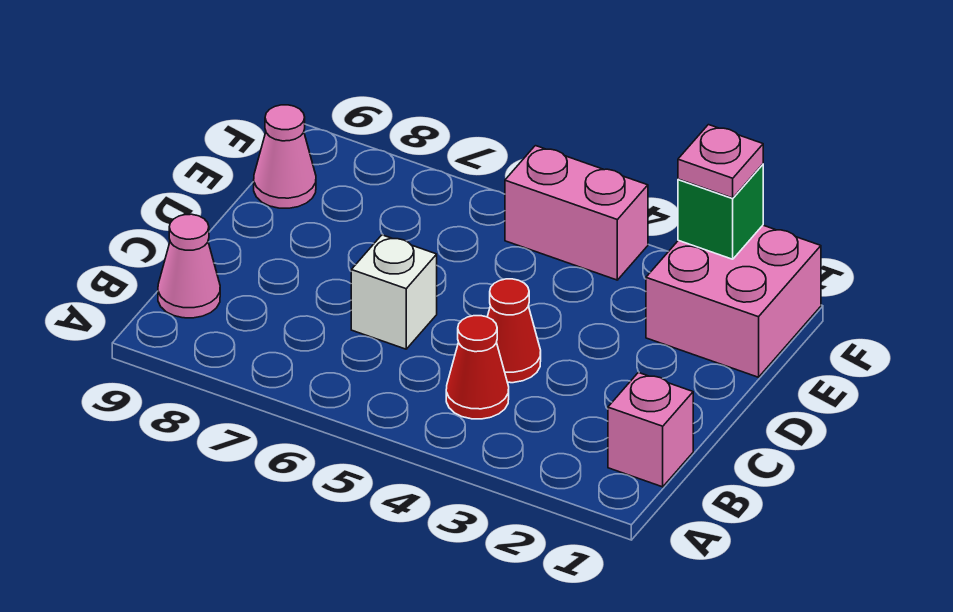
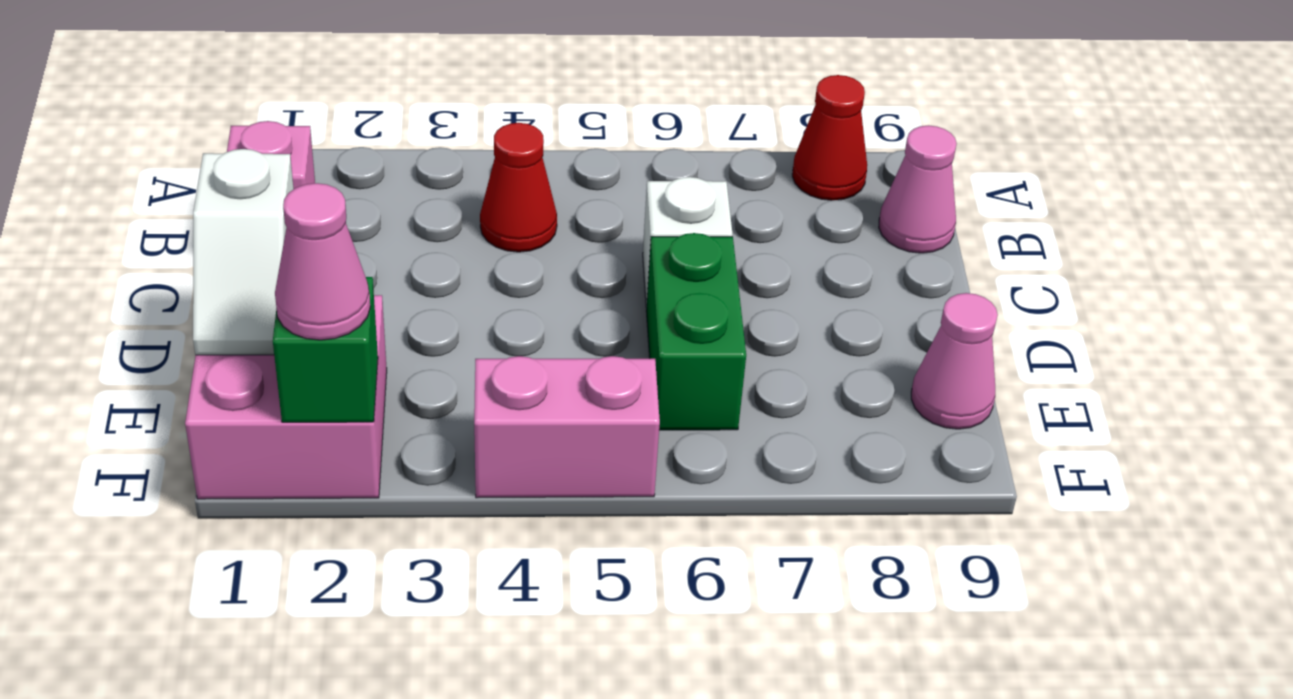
red 1x1 cone [487,279,541,383] -> red 1x1 cone moved to [792,75,867,200]
none -> white 1x2 slope [193,149,294,355]
none -> green 1x2 brick [646,233,746,430]
pink 1x1 plate [678,125,763,198] -> pink 1x1 cone [275,183,370,340]

